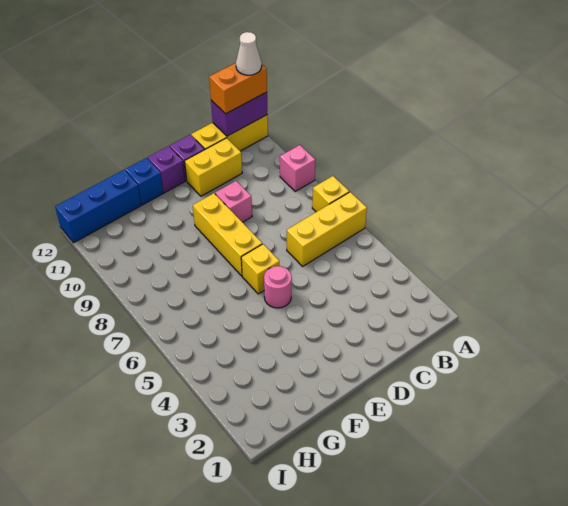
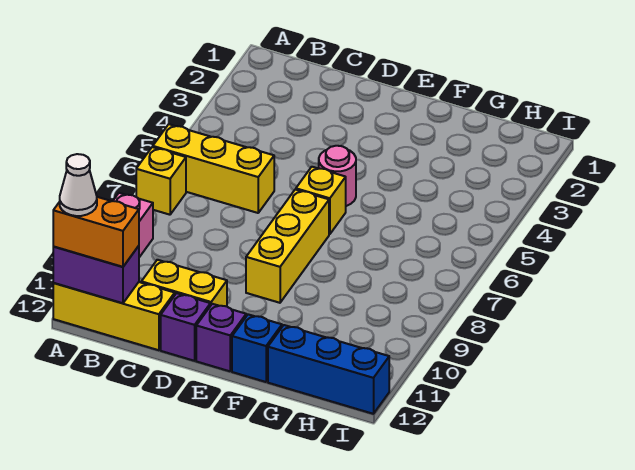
pink 1x1 brick [215,181,252,222] -> none

